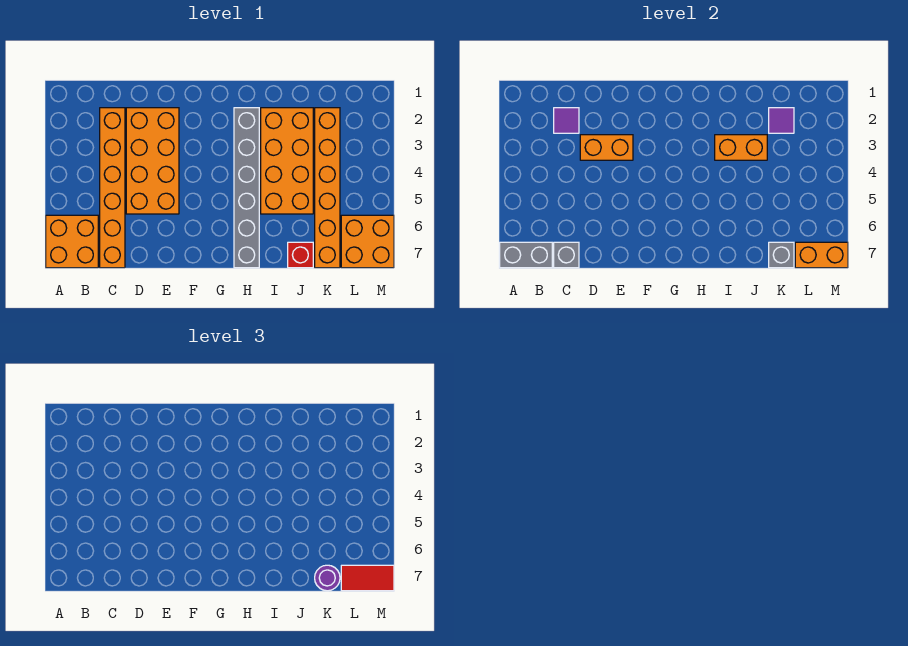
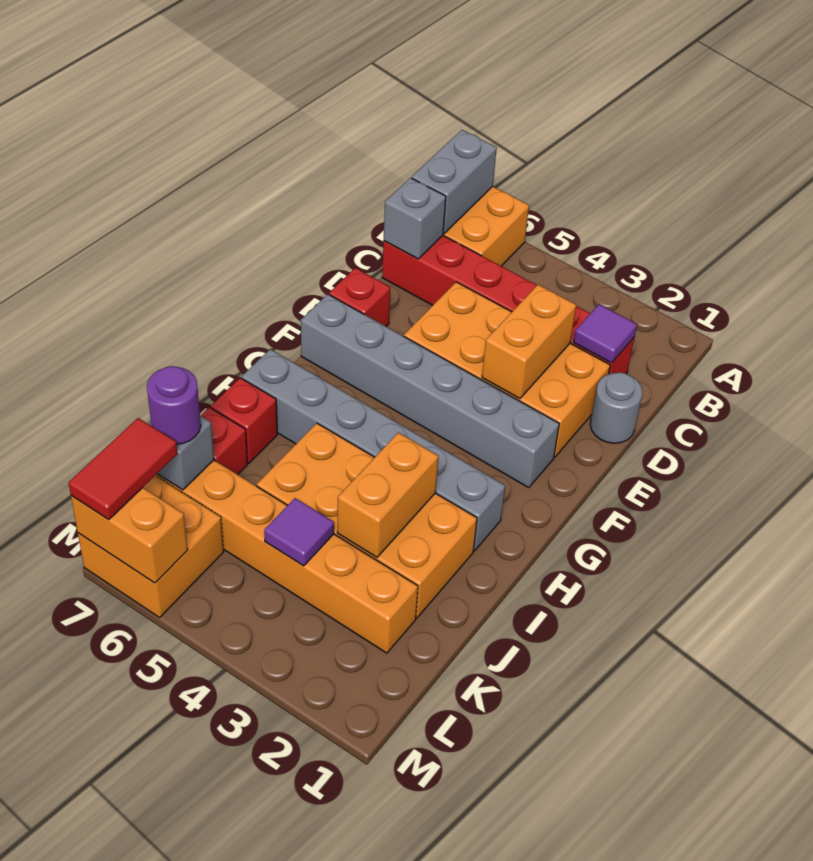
orange 1x6 brick [100,108,125,268] -> red 1x6 brick [382,236,634,374]
none -> grey 1x1 round brick [590,373,642,443]
none -> red 1x1 brick [329,268,390,326]
none -> grey 1x6 brick [301,294,559,488]
none -> red 1x1 brick [211,378,277,463]
purple 1x1 tile [769,108,794,133] -> purple 1x1 tile moved to [264,498,334,566]
orange 1x2 brick [795,242,848,268] -> orange 1x2 brick turned to [71,488,188,583]

